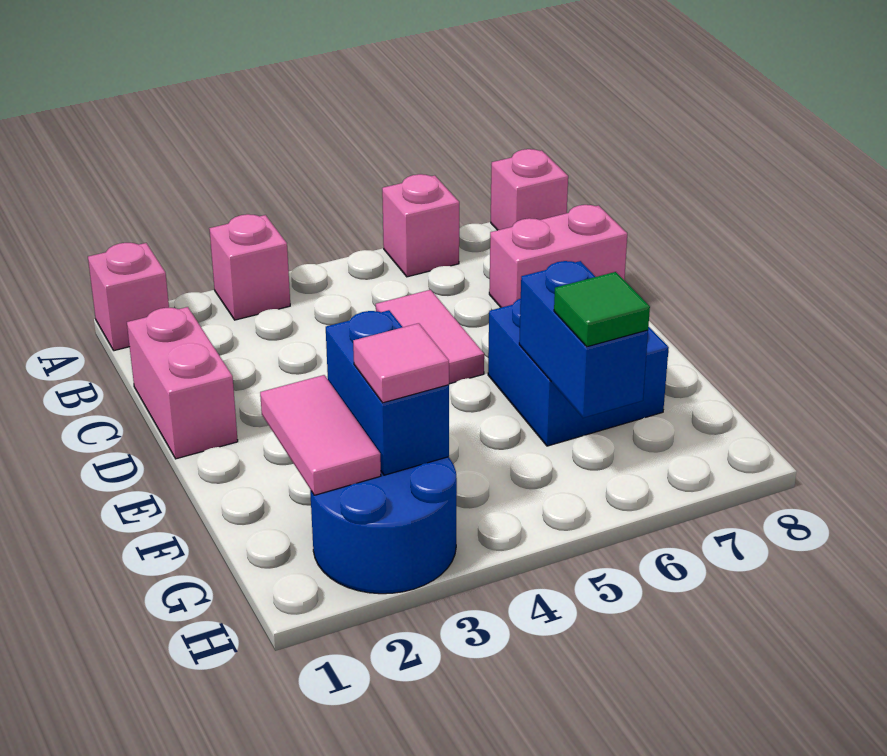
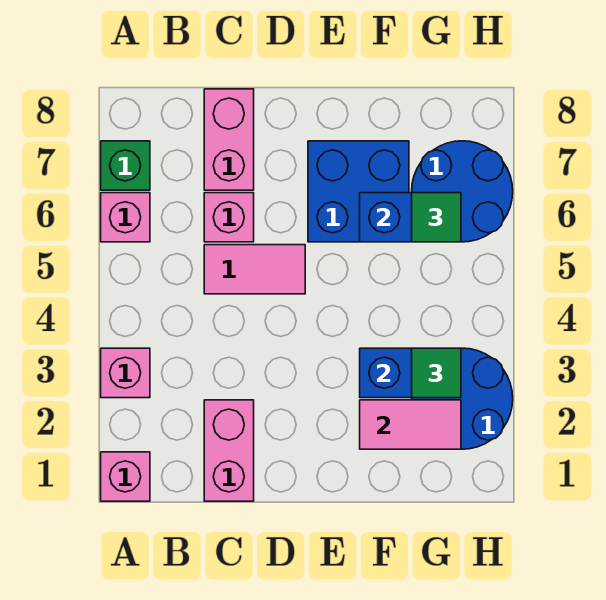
none -> green 1x1 brick [101,141,150,190]
pink 1x1 brick [491,149,568,230] -> pink 1x1 brick moved to [204,193,254,242]
pink 1x2 brick [127,307,238,459] -> pink 1x2 brick turned to [204,400,254,501]
pink 1x1 tile [353,323,449,403] -> green 1x1 tile [412,348,461,398]
none -> blue 2x2 round brick [412,141,513,242]

